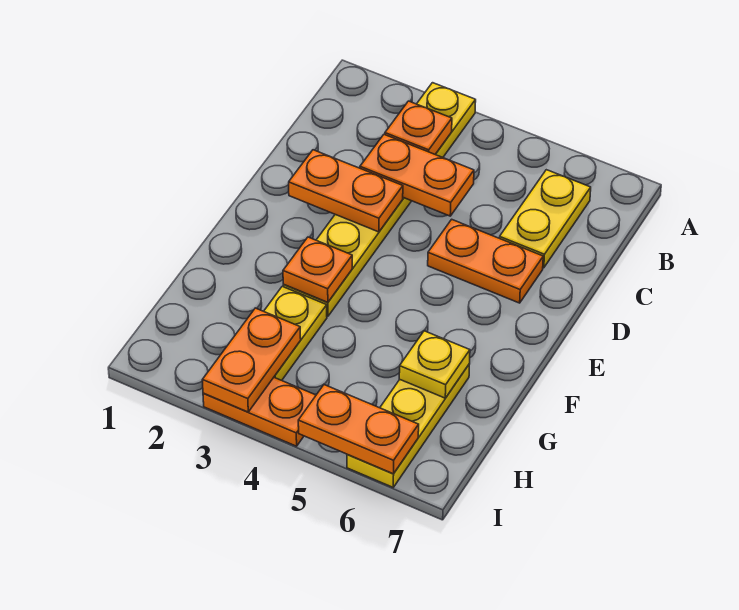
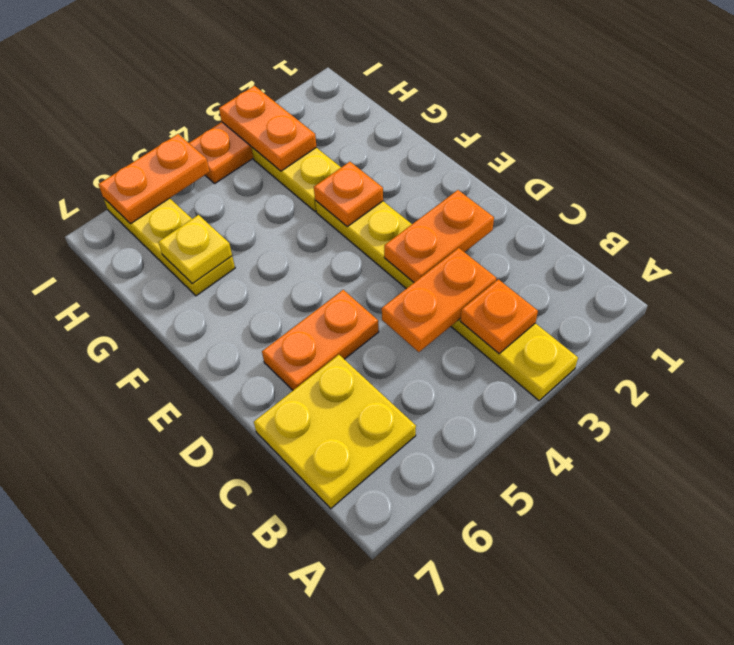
yellow 1x2 plate [499,170,591,268] -> yellow 2x2 plate [254,355,416,509]

